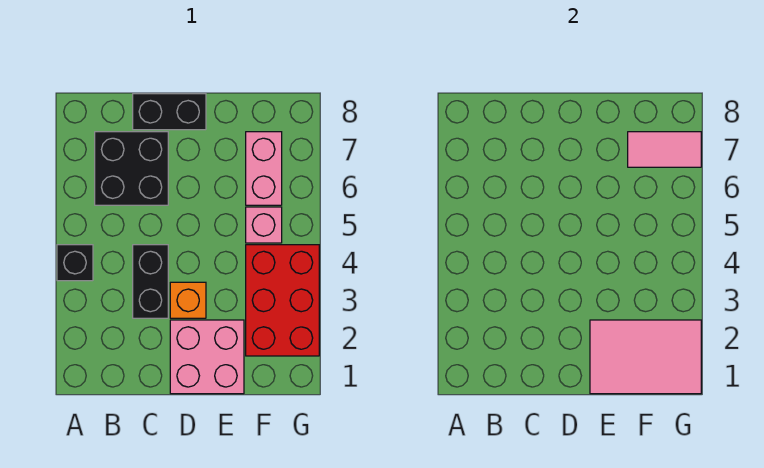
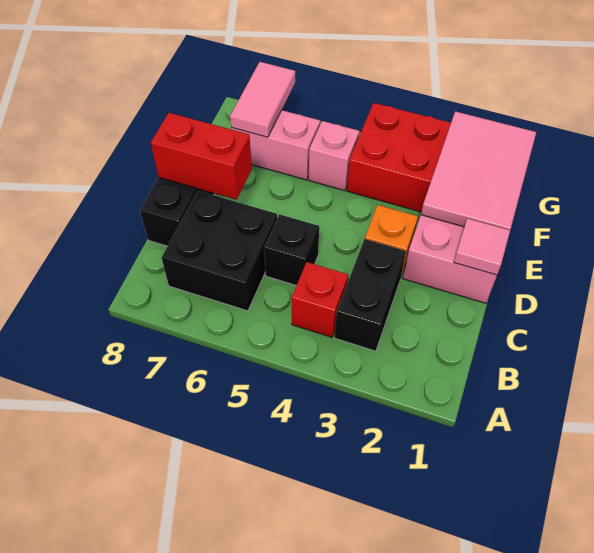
black 1x1 brick [57,245,93,281] -> black 1x1 brick moved to [264,214,319,286]
none -> red 1x1 brick [291,262,348,337]
black 1x2 brick [133,245,168,318] -> black 1x2 brick turned to [335,239,406,351]
none -> pink 1x1 tile [454,218,510,275]
none -> red 1x2 brick [151,113,252,200]

